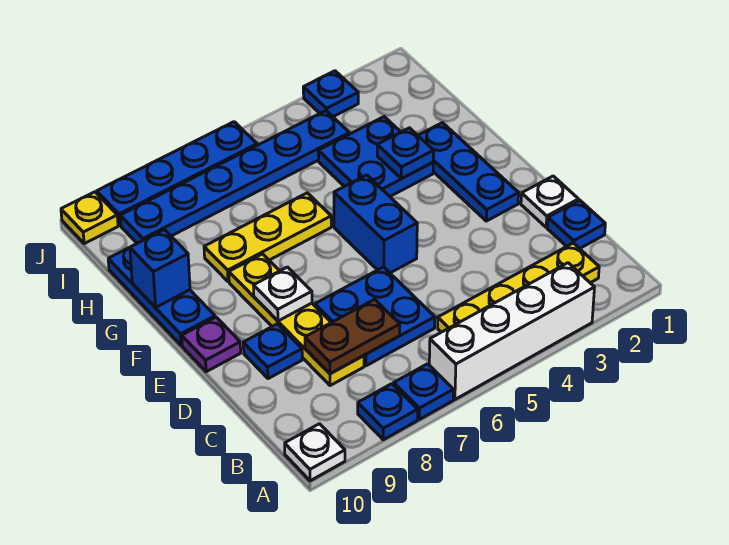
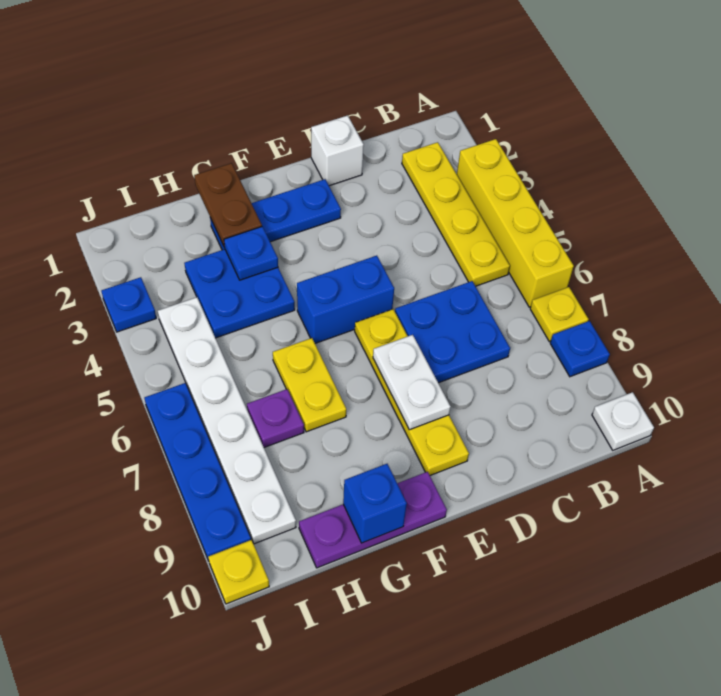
white 1x4 brick [429,263,595,399] -> yellow 1x4 brick [457,139,574,307]
blue 1x1 plate [394,364,453,419] -> yellow 1x1 plate [530,287,588,341]
blue 1x1 plate [547,200,605,249] -> none
brown 1x2 plate [305,299,400,374] -> brown 1x2 plate moved to [194,163,262,247]
yellow 1x4 plate [229,254,364,386] -> yellow 1x4 plate turned to [355,309,469,475]
white 1x1 plate [521,176,578,227] -> white 1x1 brick [311,115,364,186]
blue 1x1 plate [243,324,302,379] -> none
white 1x1 plate [253,267,312,321] -> white 1x2 plate [373,335,451,430]
purple 1x1 plate [182,317,241,372] -> purple 1x1 plate moved to [247,389,304,447]
blue 1x3 plate [108,247,215,345] -> purple 1x3 plate [299,472,447,568]
yellow 1x3 plate [204,193,331,282] -> yellow 1x2 plate [273,338,346,432]
blue 1x6 plate [120,111,349,243] -> white 1x6 plate [158,297,296,544]

